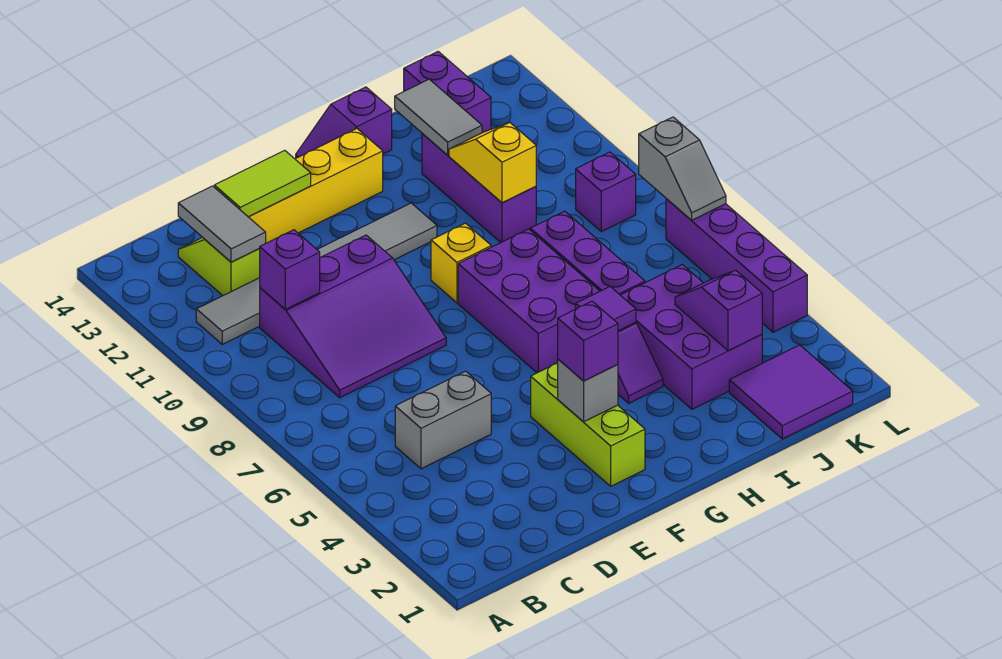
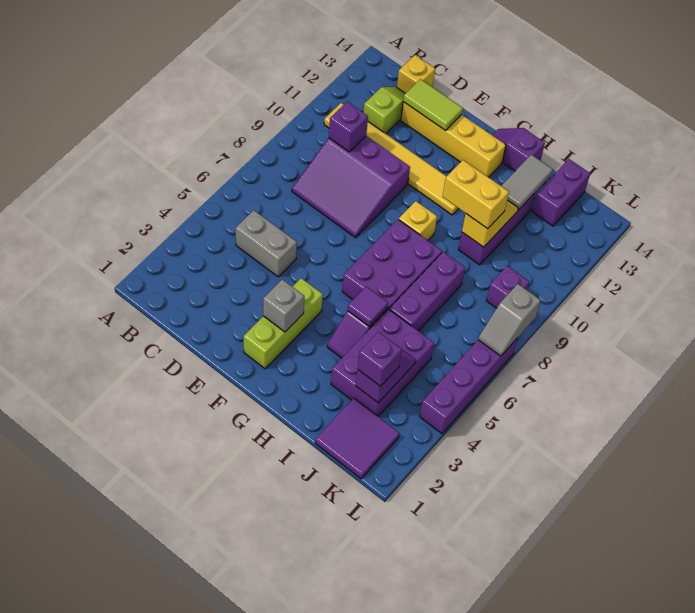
grey 1x6 tile [196,203,437,344] -> yellow 1x6 tile [324,103,459,215]
grey 1x2 tile [178,186,266,262] -> none
none -> yellow 1x1 brick [397,55,435,93]
purple 1x1 brick [558,301,618,381] -> purple 1x1 brick moved to [358,332,402,386]
none -> yellow 1x2 brick [442,160,509,229]

